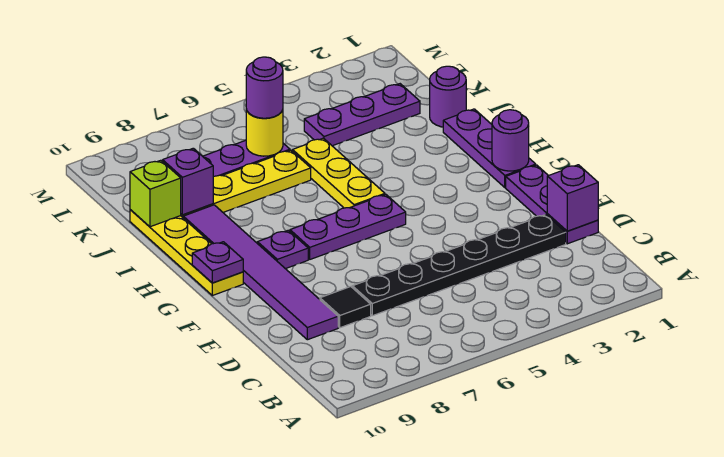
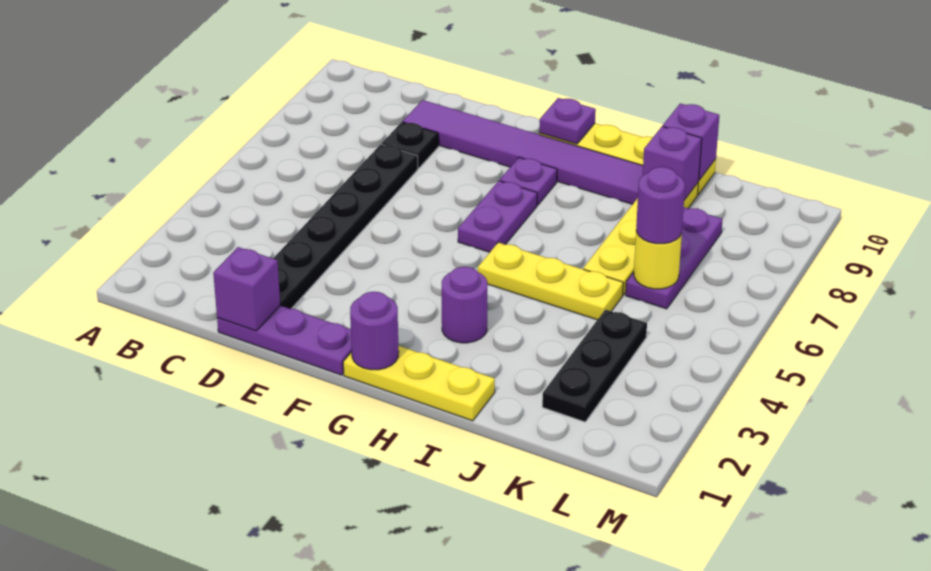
black 1x1 tile [320,287,371,328] -> black 1x1 plate [382,122,439,168]
purple 1x3 plate [443,109,536,188] -> yellow 1x3 plate [343,346,495,421]
purple 1x3 plate [290,194,406,259] -> purple 1x2 plate [458,181,537,252]
purple 1x1 round brick [430,66,466,127] -> purple 1x1 round brick moved to [442,267,487,343]
lime 1x1 brick [130,160,181,227] -> purple 1x1 brick [663,103,719,180]
purple 1x3 plate [304,84,420,146] -> black 1x3 plate [542,310,647,422]

